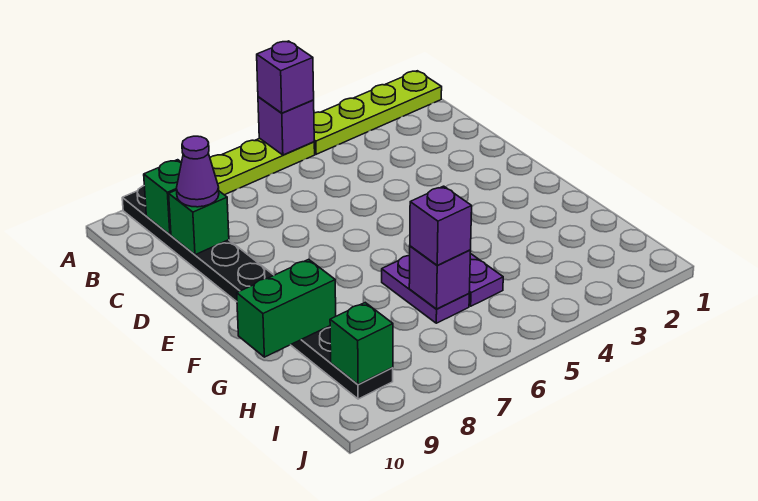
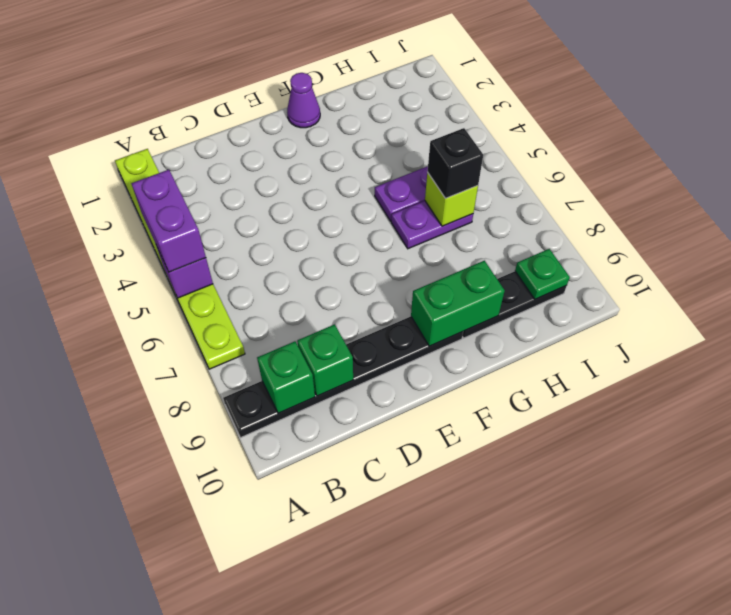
purple 1x1 brick [257,41,314,113] -> purple 1x2 brick [131,170,206,272]
purple 1x1 cone [176,136,219,207] -> purple 1x1 cone moved to [287,73,320,128]
green 1x2 brick [237,259,336,357] -> green 1x2 brick turned to [411,261,505,346]
purple 1x1 brick [409,246,471,309] -> lime 1x1 brick [425,172,478,226]
purple 1x1 brick [410,186,472,265] -> black 1x1 brick [427,128,483,198]
green 1x1 brick [330,303,393,384] -> green 1x1 plate [515,249,570,299]

